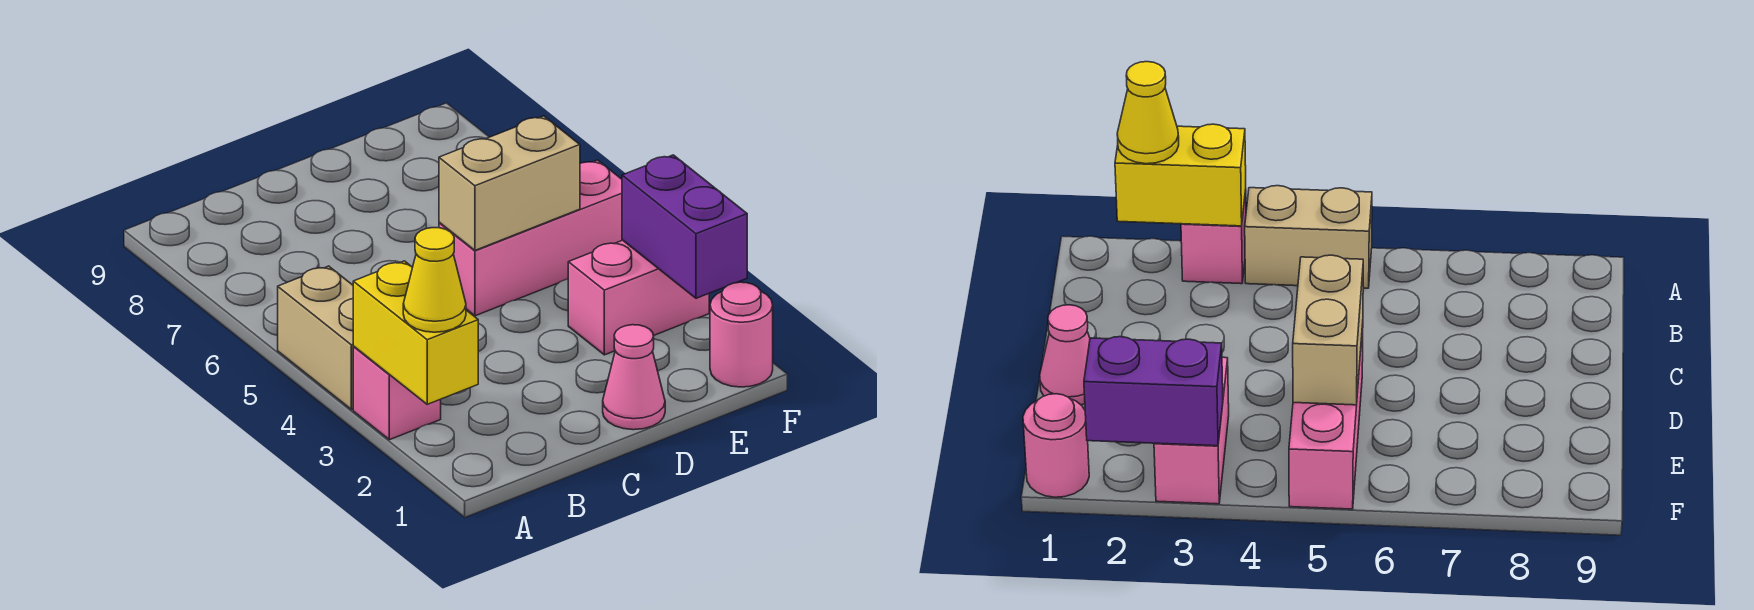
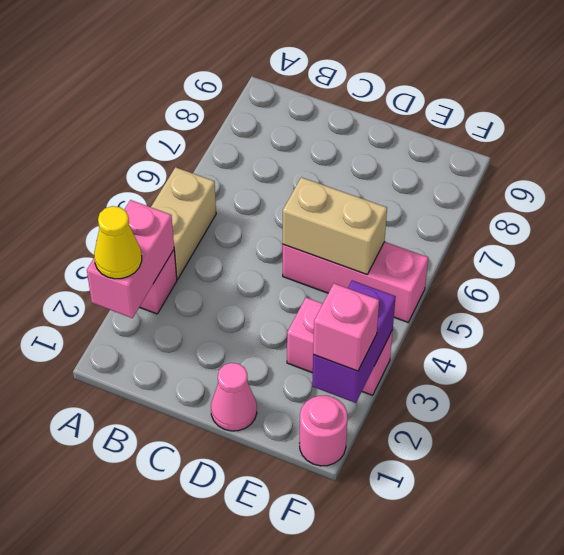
yellow 1x2 brick [353,261,478,404] -> pink 1x2 brick [87,200,174,318]
none -> pink 1x1 brick [313,284,379,371]

